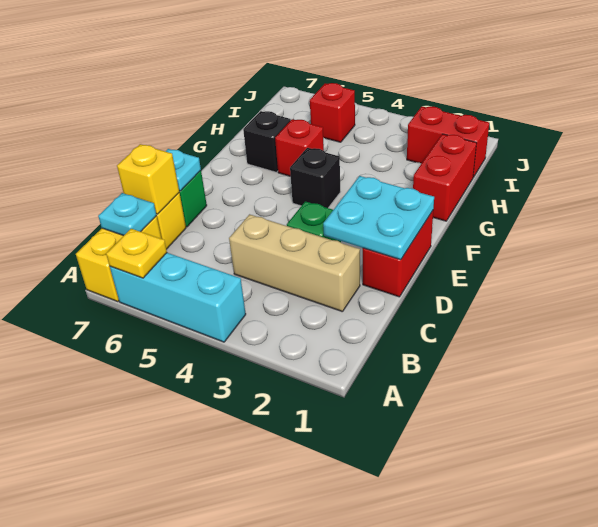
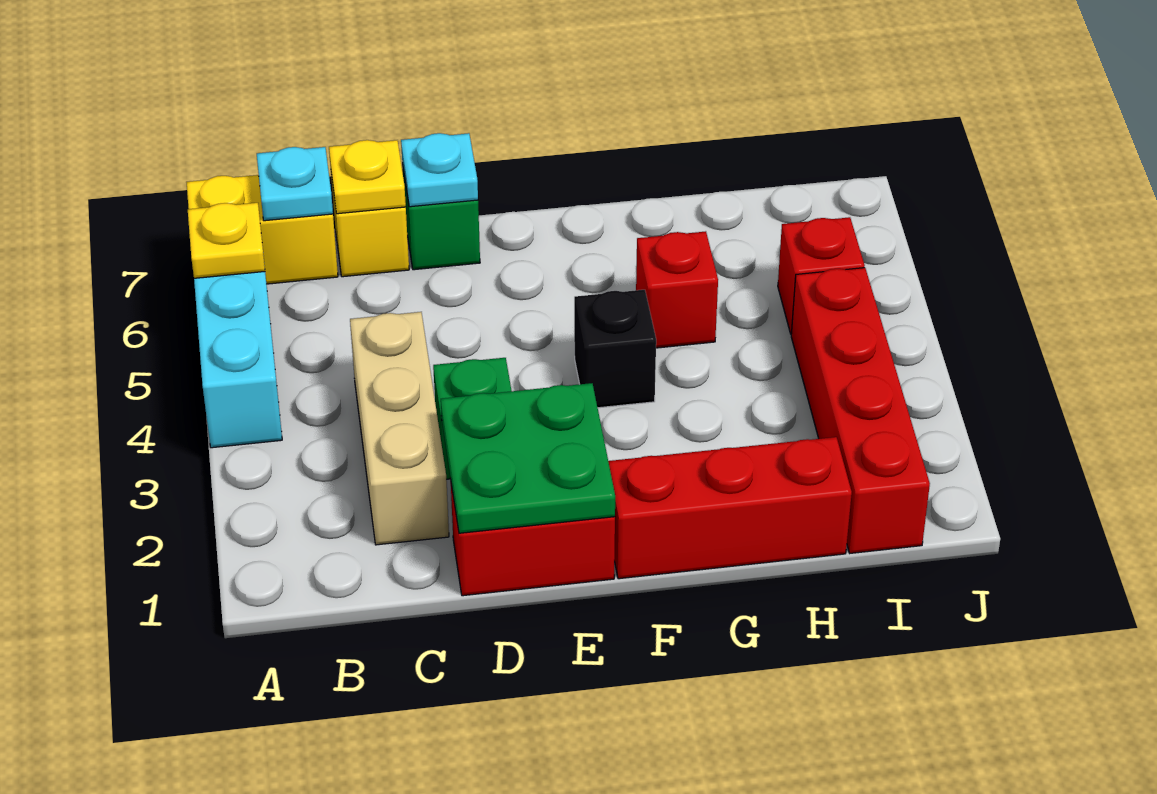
yellow 1x1 brick [117,144,179,214] -> yellow 1x1 plate [329,140,406,214]
cyan 2x2 plate [323,176,434,260] -> green 2x2 plate [441,383,615,533]
red 1x2 brick [413,134,477,221] -> red 1x3 brick [608,437,852,579]
black 1x1 brick [243,111,291,172] -> none
red 1x2 brick [407,106,489,177] -> red 1x4 brick [791,268,930,553]

